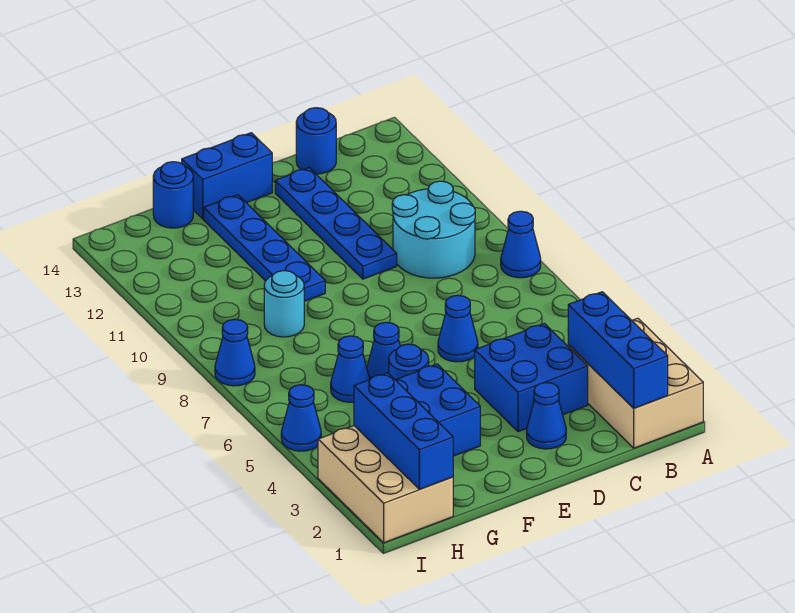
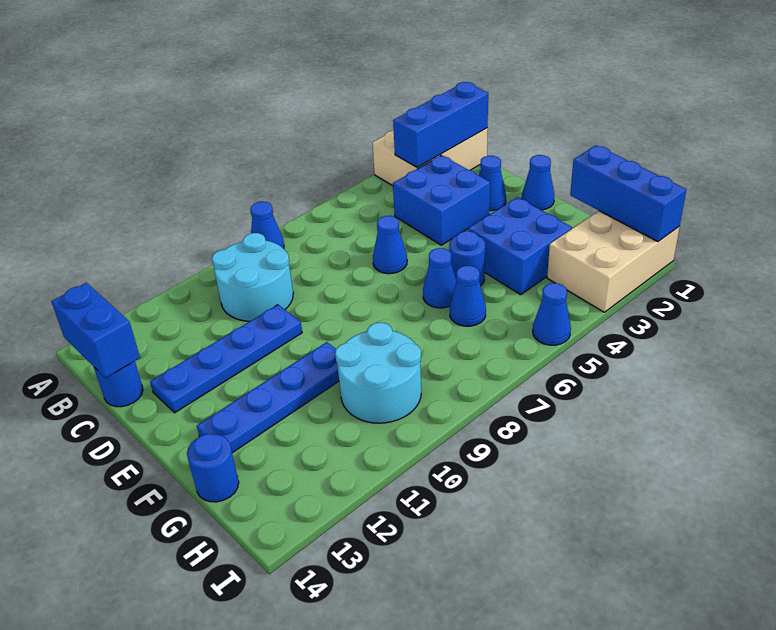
blue 1x2 brick [182,133,272,219] -> blue 1x2 brick moved to [51,283,140,378]
cyan 1x1 round brick [264,271,304,337] -> cyan 2x2 round brick [335,323,421,423]
blue 1x3 brick [354,373,453,489] -> blue 1x3 brick turned to [570,145,686,242]
blue 1x1 cone [215,319,255,386] -> blue 1x1 cone moved to [522,155,554,210]

